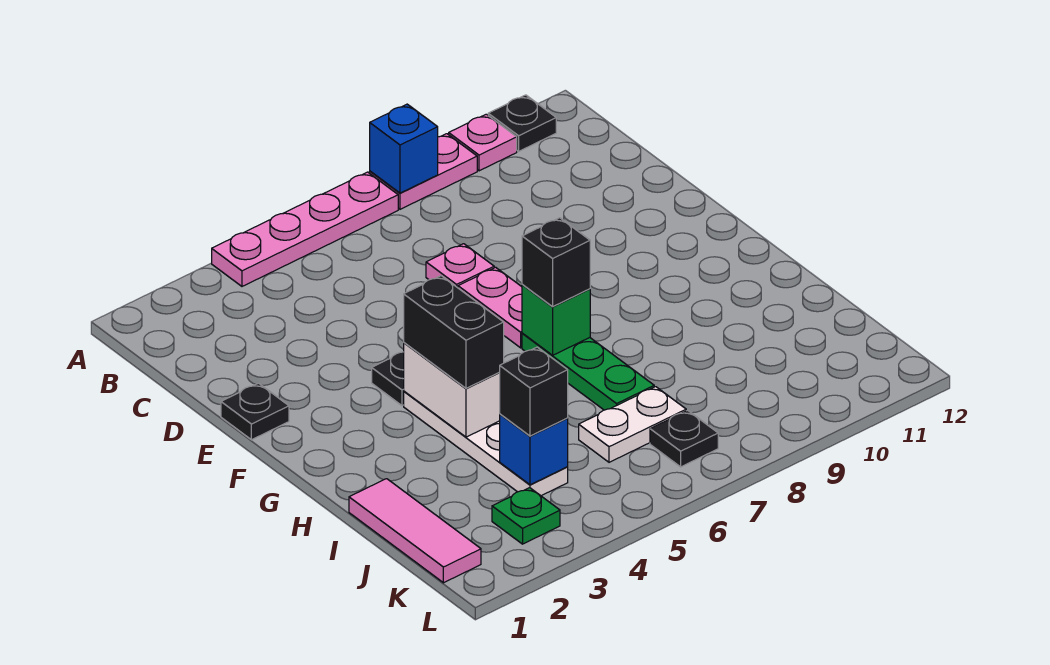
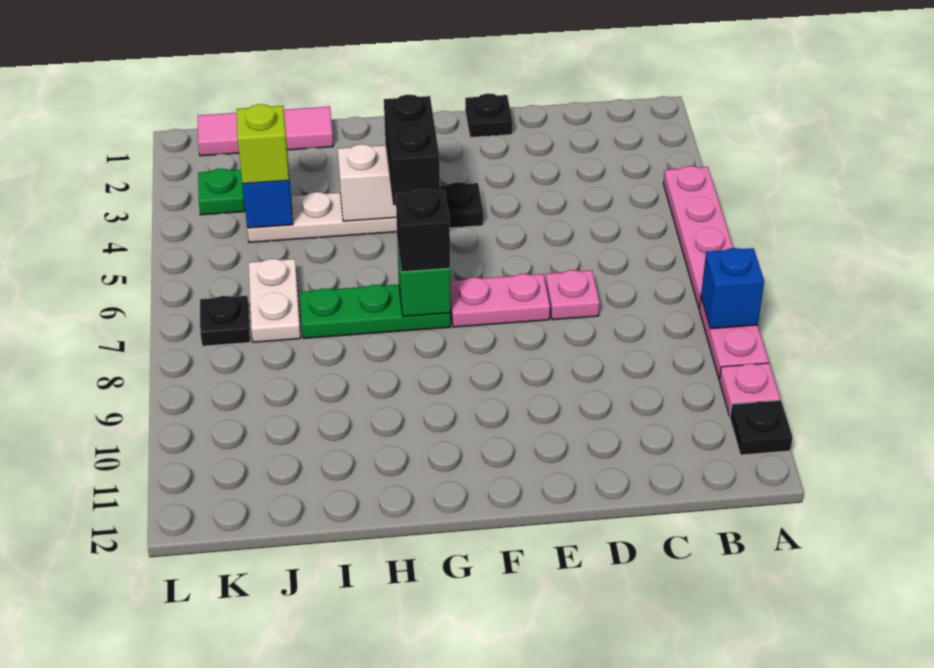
black 1x2 brick [404,276,504,388] -> black 1x2 brick turned to [384,95,440,205]
black 1x1 brick [500,347,568,436] -> lime 1x1 brick [236,104,289,184]

